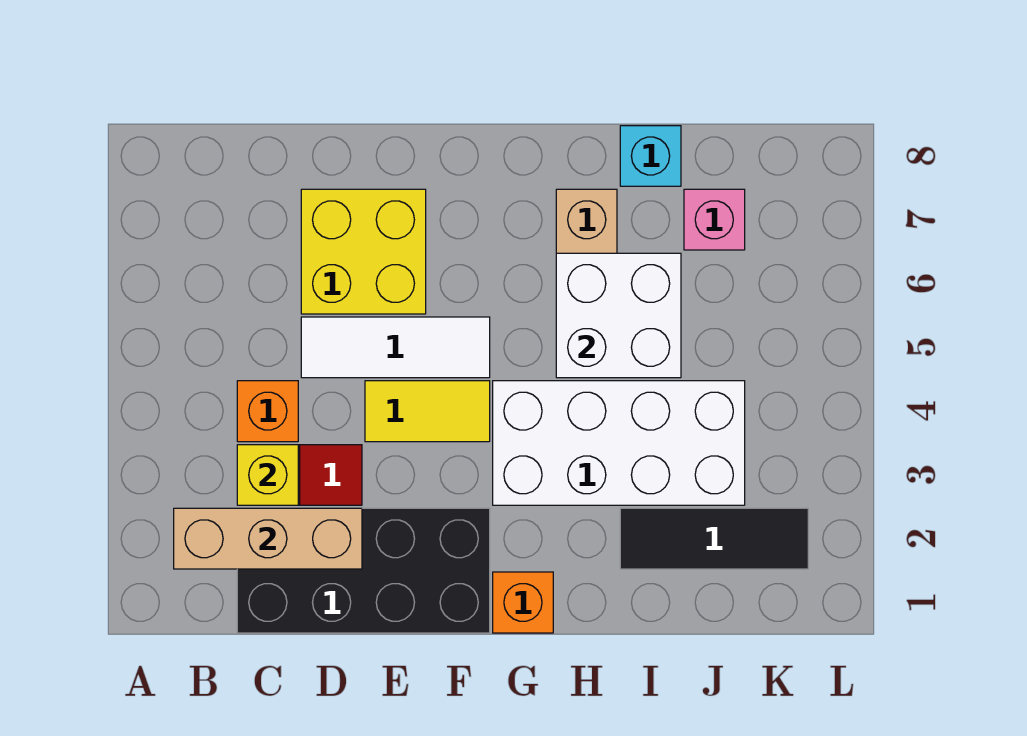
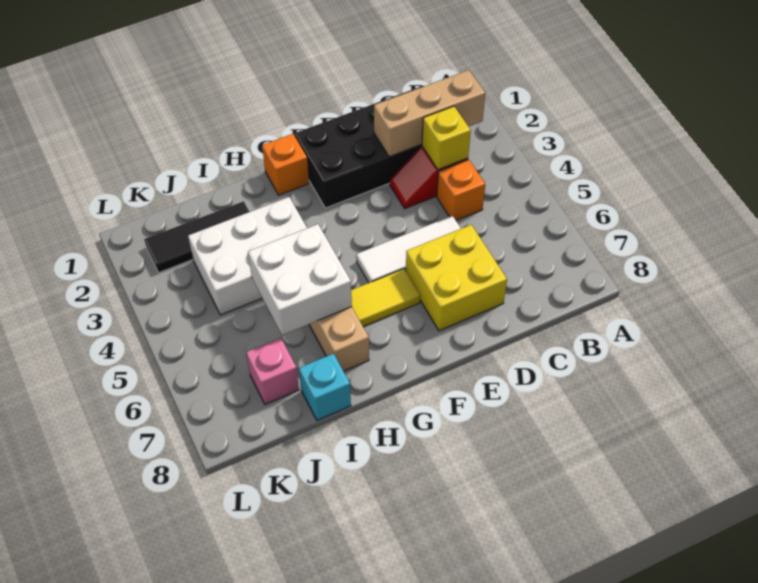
yellow 1x2 tile [365,381,490,442] -> yellow 1x2 tile moved to [351,269,420,327]
white 2x4 brick [493,381,745,505] -> white 2x3 brick [188,197,307,315]

